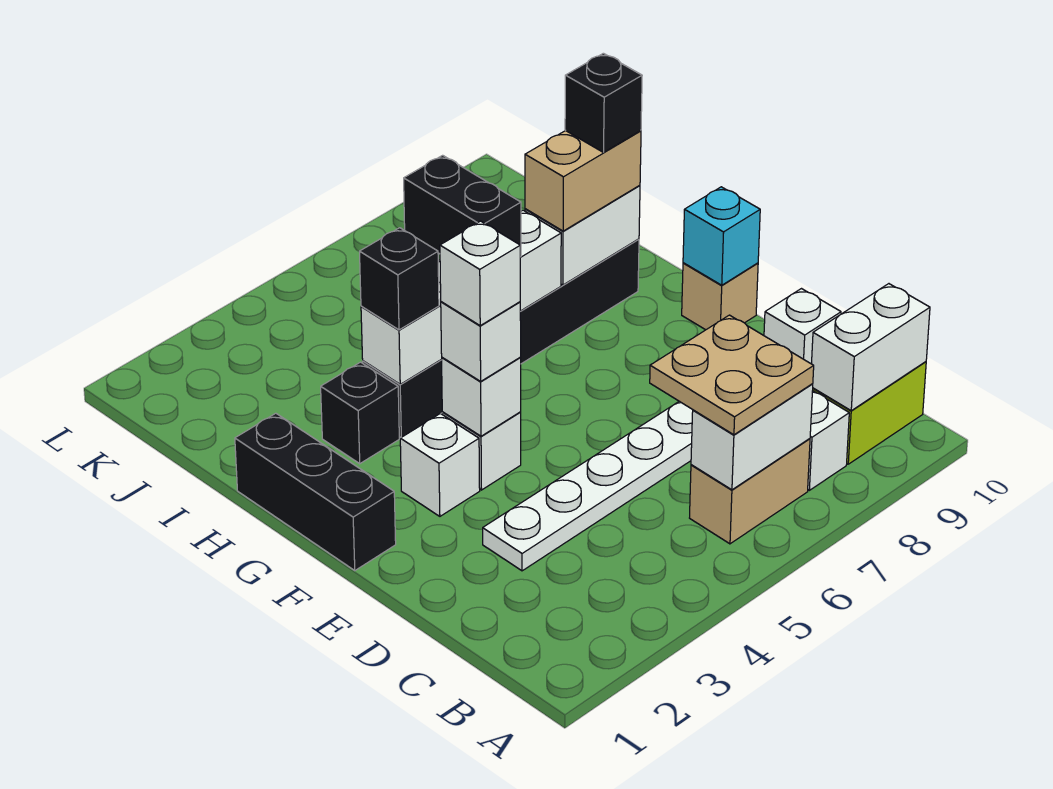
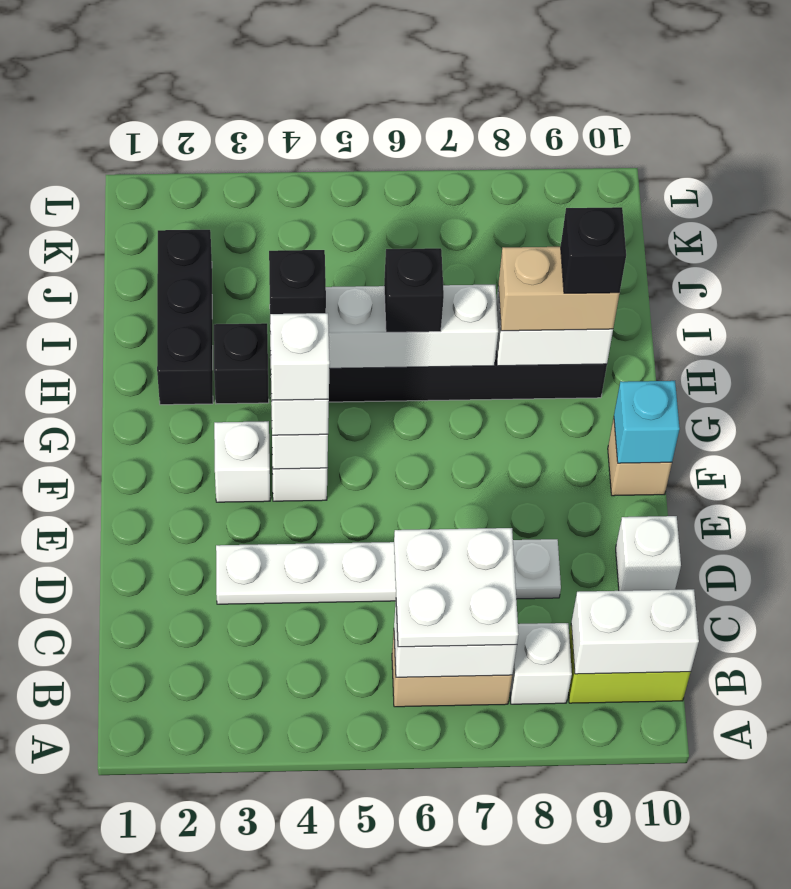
tan 2x2 plate [650,315,814,435] -> white 2x2 plate [394,528,518,647]
black 1x3 brick [235,413,396,570] -> black 1x3 brick moved to [157,230,213,405]
black 1x2 brick [404,155,521,257] -> black 1x1 brick [384,248,444,332]

